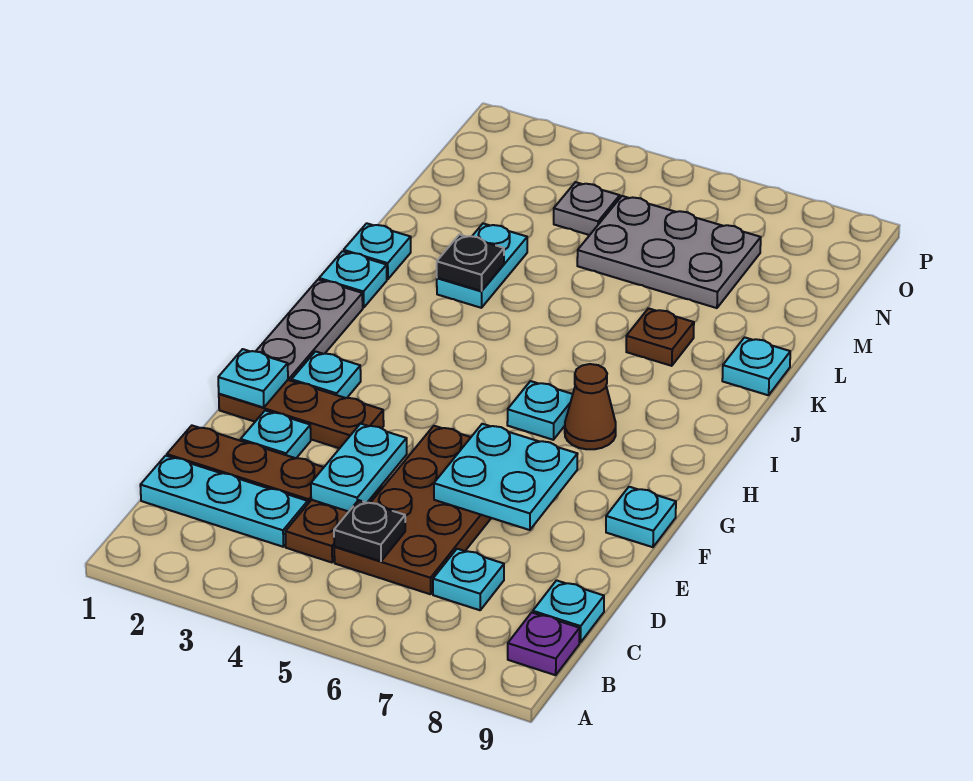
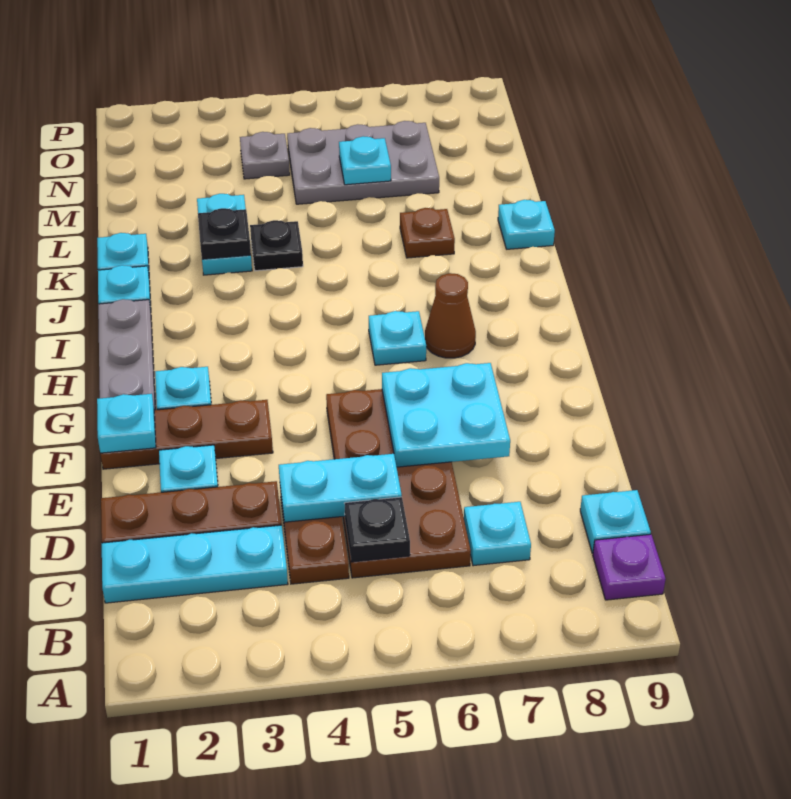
cyan 1x2 plate [311,424,407,512] -> cyan 1x2 plate turned to [279,454,402,522]
cyan 1x1 plate [606,487,676,547] -> cyan 1x1 plate moved to [339,136,391,185]
none -> black 1x1 plate [250,220,303,271]

